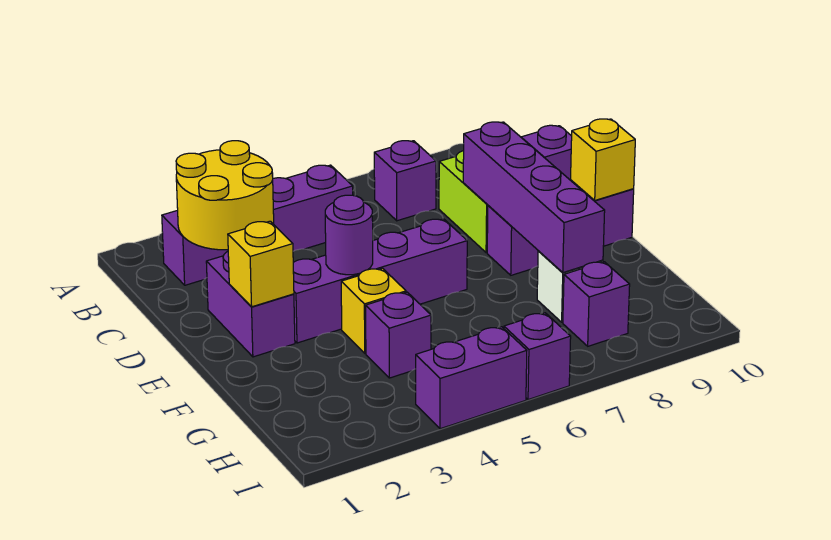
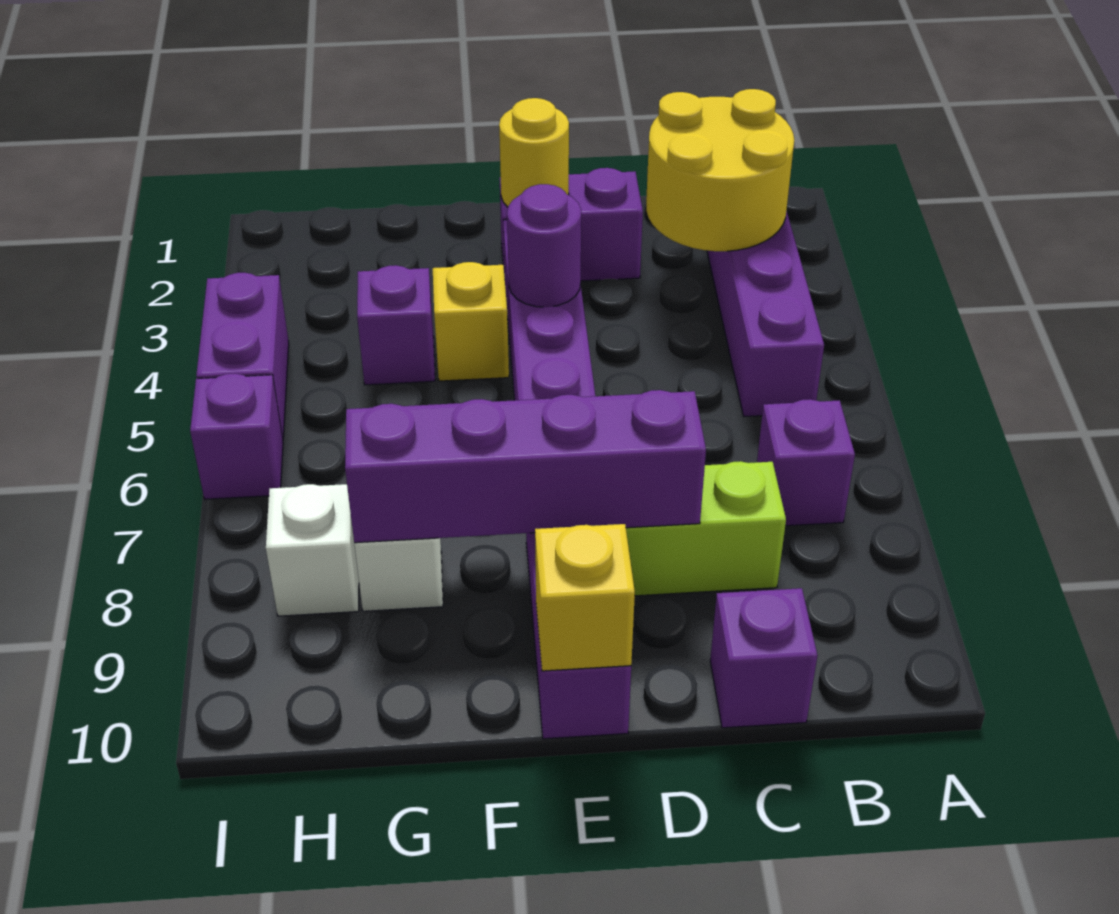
yellow 1x1 brick [228,221,294,307] -> yellow 1x1 round brick [499,98,569,207]
purple 1x1 brick [563,262,630,346] -> white 1x1 brick [266,484,359,616]

